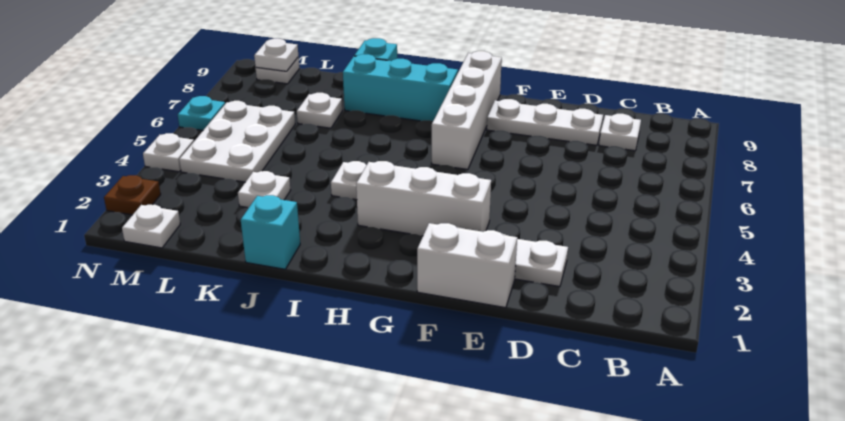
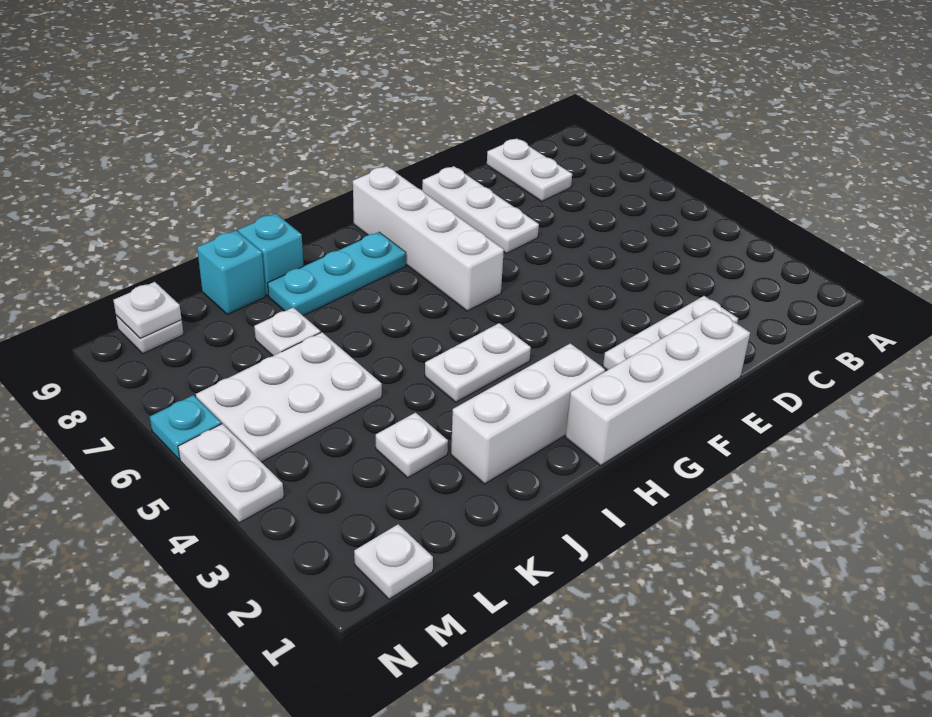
white 1x1 plate [599,114,641,151] -> white 1x2 plate [487,138,572,201]
white 1x3 plate [487,99,603,145] -> white 1x3 plate turned to [422,166,539,253]
white 1x2 brick [417,223,517,308] -> white 1x4 brick [565,308,750,466]
white 1x3 brick [356,161,491,236] -> white 1x3 brick moved to [451,343,605,484]
cyan 1x3 brick [343,54,458,121] -> cyan 1x3 plate [268,232,406,316]
cyan 1x1 brick [241,195,300,269] -> cyan 1x1 brick moved to [197,231,265,314]
white 2x3 plate [179,101,295,182] -> white 2x3 plate turned to [196,332,382,462]
brown 1x1 plate [104,175,161,215] -> none
white 1x1 plate [143,133,194,172] -> white 1x2 plate [178,424,284,523]

